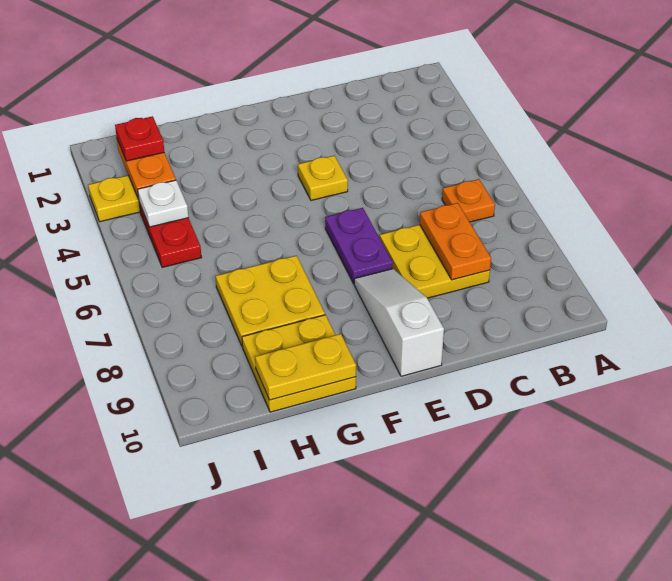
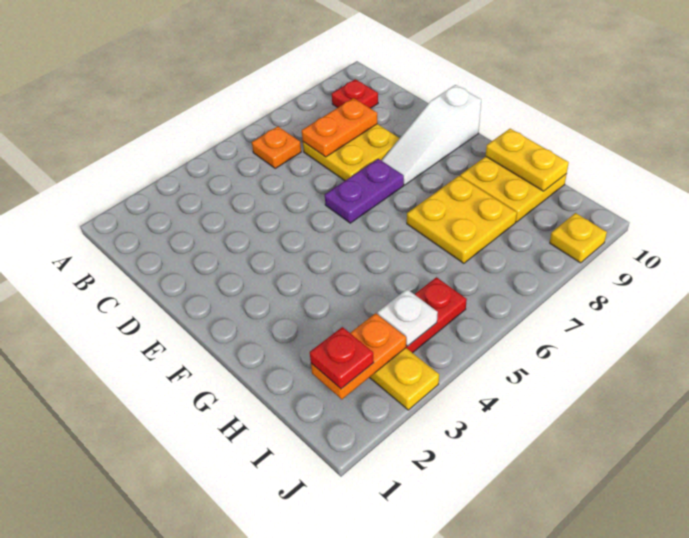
none -> red 1x1 plate [332,79,378,108]
yellow 1x1 plate [298,156,348,200] -> yellow 1x1 plate moved to [550,213,607,263]

